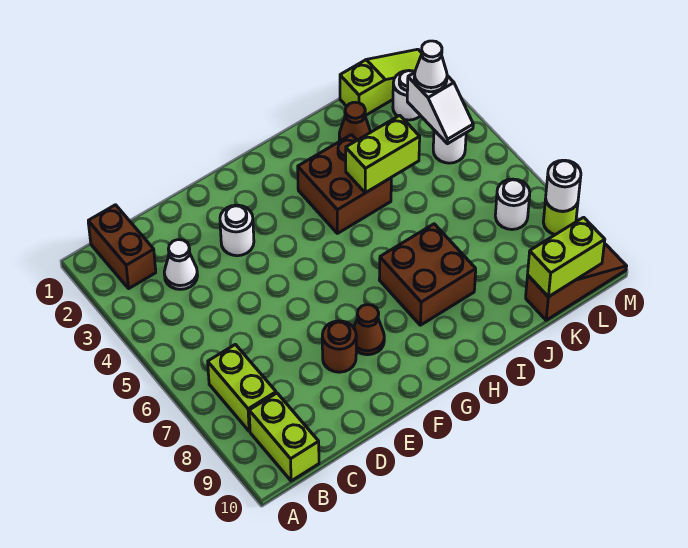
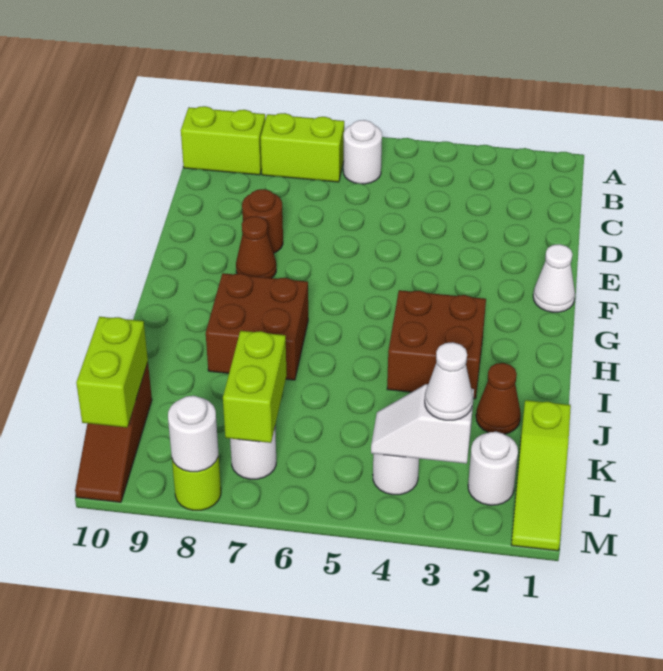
brown 1x2 brick [88,205,156,288] -> none
white 1x1 cone [164,240,198,289] -> white 1x1 cone moved to [533,244,575,312]
white 1x1 round brick [220,205,254,256] -> white 1x1 round brick moved to [343,120,382,184]
lime 1x2 brick [346,115,420,193] -> lime 1x2 brick moved to [223,331,287,443]

